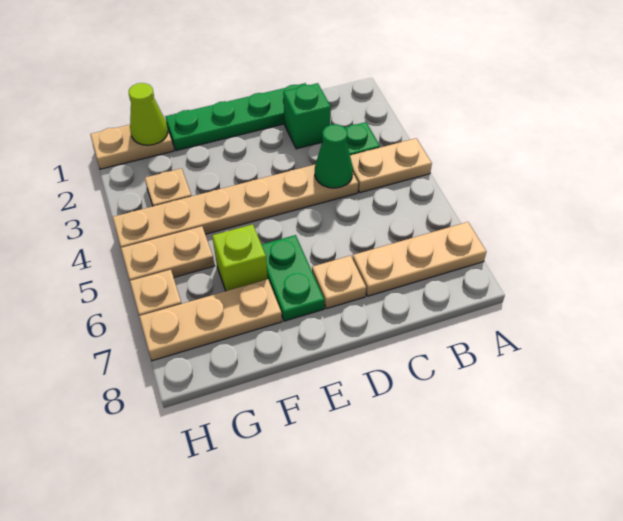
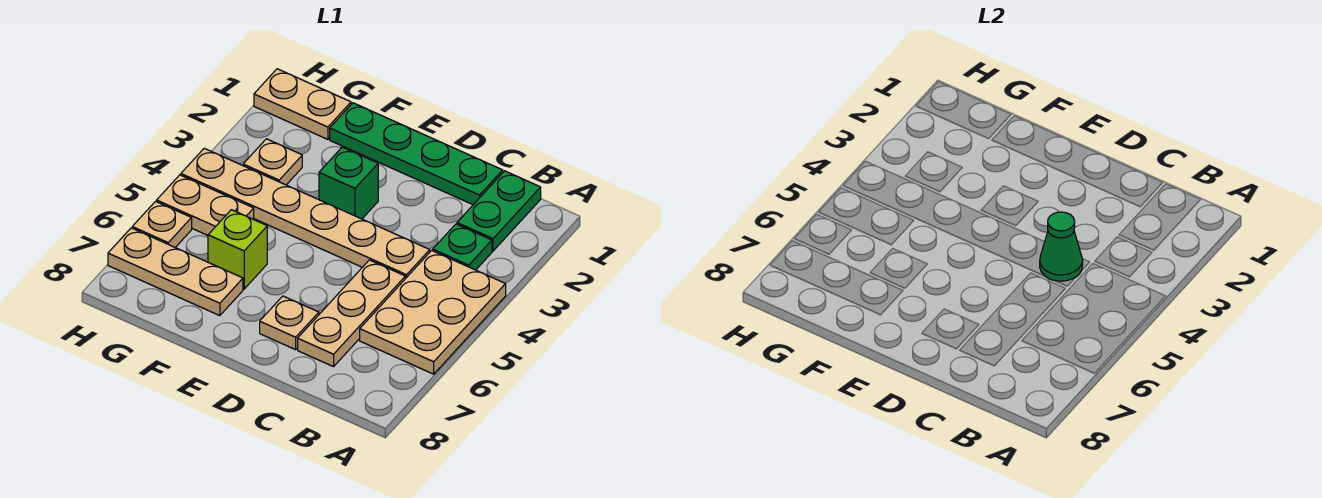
tan 1x2 plate [350,138,432,193] -> tan 2x3 plate [360,250,506,374]
tan 1x3 plate [353,222,486,296] -> tan 1x3 plate turned to [298,260,405,367]
green 1x1 brick [283,83,331,149] -> green 1x1 brick moved to [319,147,378,219]
green 1x2 plate [261,235,324,321] -> green 1x2 plate moved to [457,171,541,251]
lime 1x1 cone [129,83,168,145] -> none

